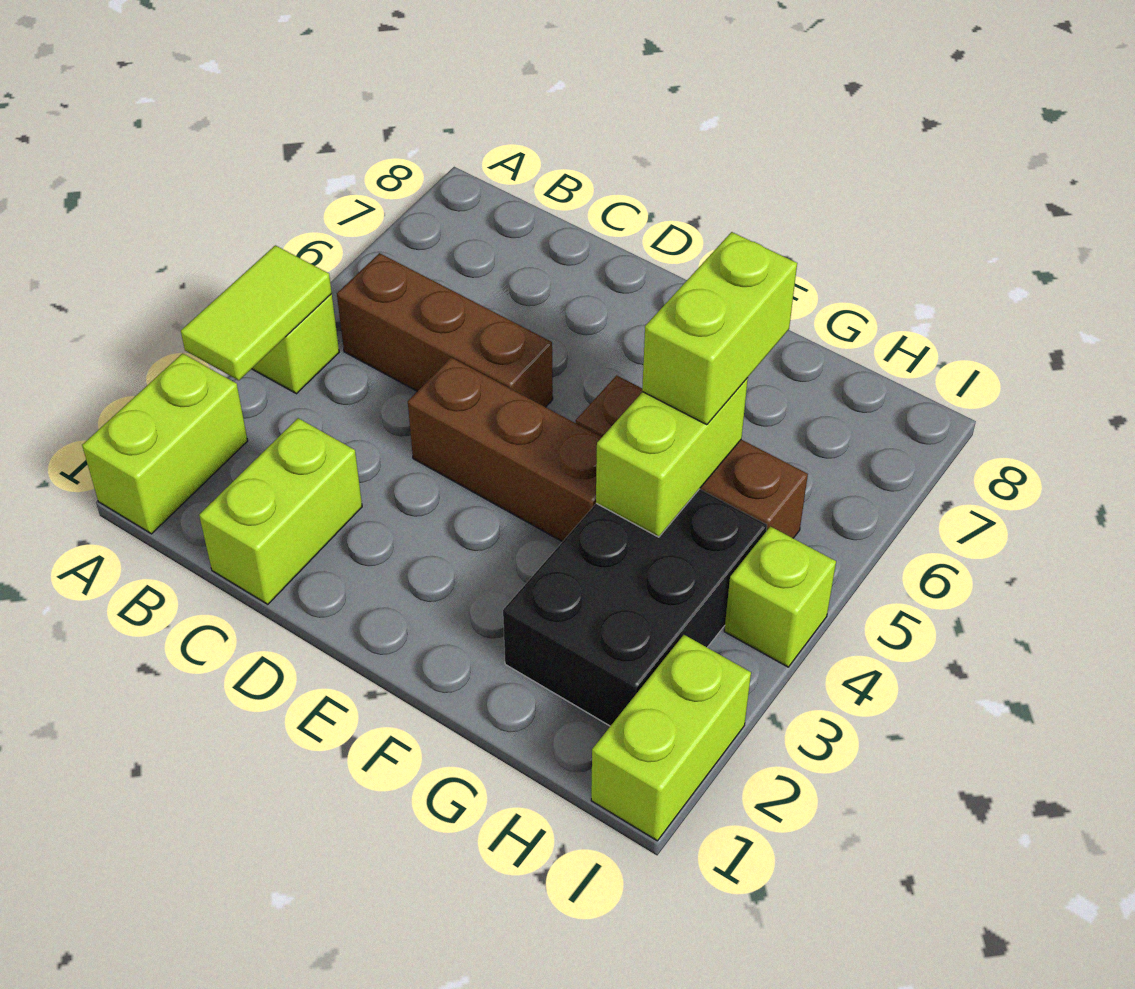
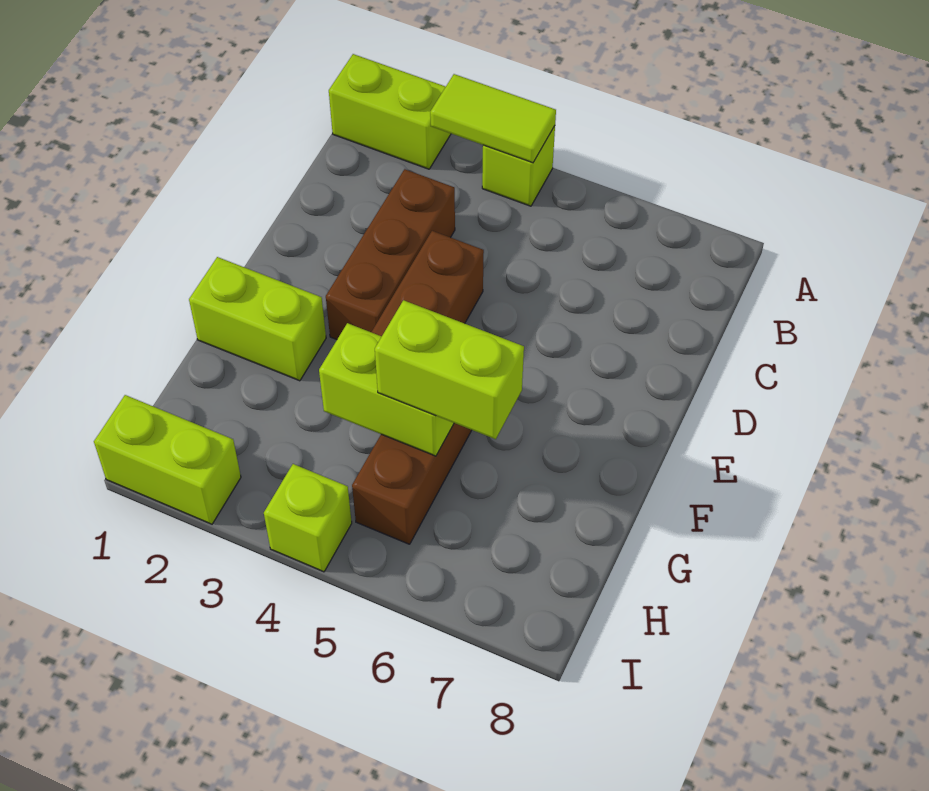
brown 1x3 brick [337,253,553,407] -> brown 1x3 brick moved to [326,169,455,340]
lime 1x2 brick [199,418,362,604] -> lime 1x2 brick moved to [189,257,326,381]
black 2x3 brick [503,489,767,726] -> none

